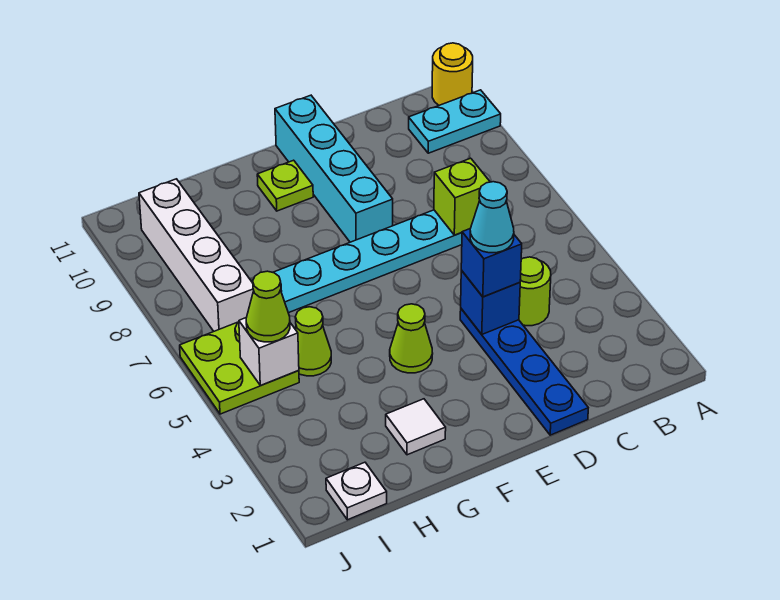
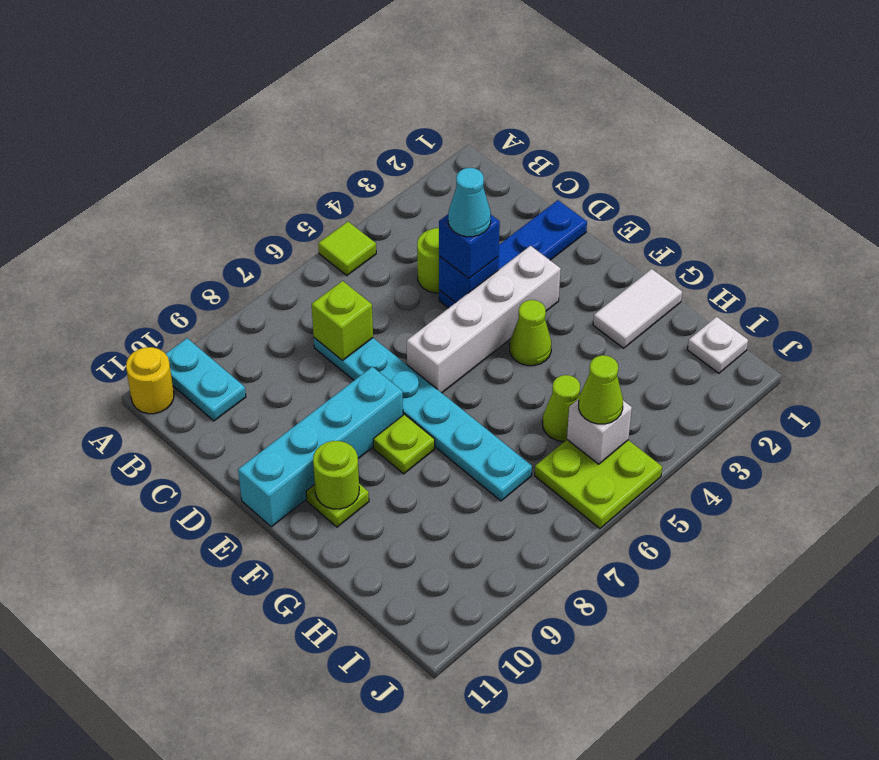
none -> lime 1x1 tile [318,222,376,275]
none -> lime 1x1 plate [373,414,435,474]
none -> lime 1x1 round brick [313,441,359,509]
white 1x1 tile [386,399,446,455] -> white 1x2 tile [593,269,682,348]
white 1x4 brick [139,179,254,331] -> white 1x4 brick moved to [407,246,561,393]

